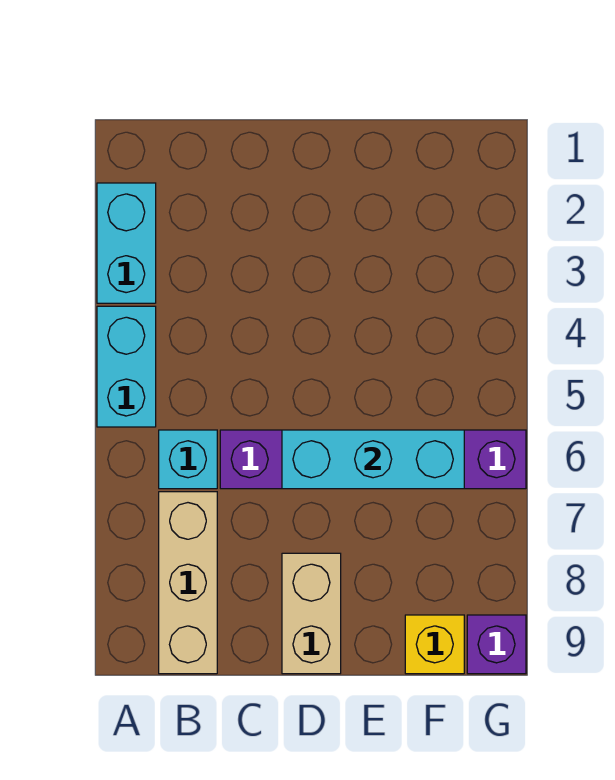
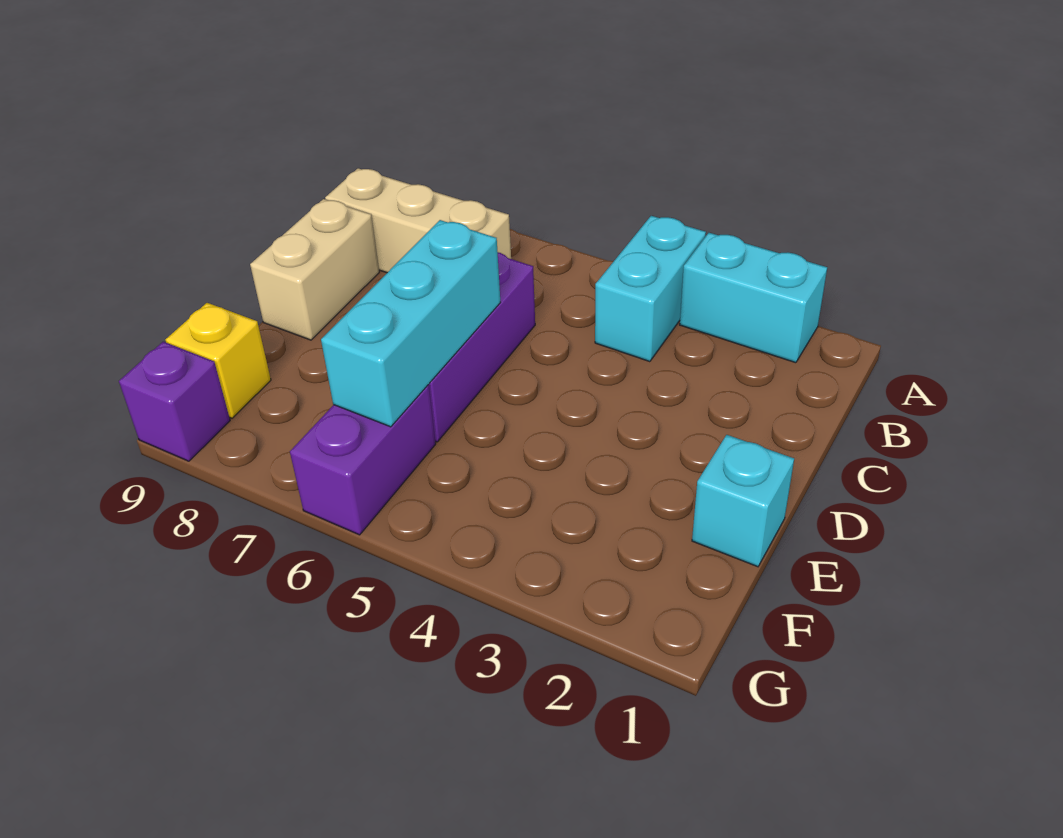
cyan 1x2 brick [97,306,156,427] -> cyan 1x2 brick turned to [595,216,706,362]
cyan 1x1 brick [159,430,217,489] -> cyan 1x1 brick moved to [692,435,794,567]
tan 1x2 brick [282,553,341,674] -> tan 1x2 brick turned to [250,199,379,340]

